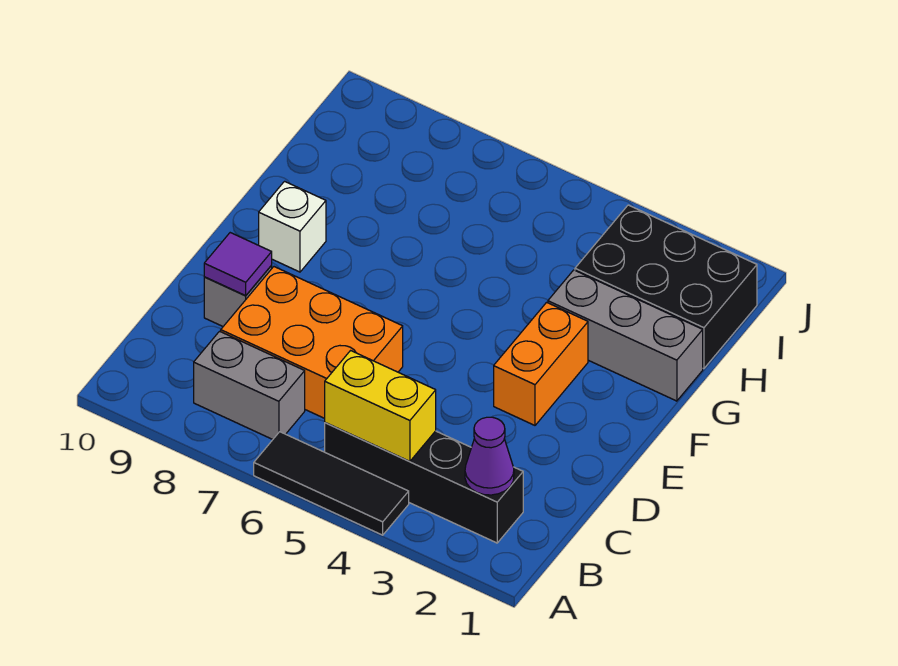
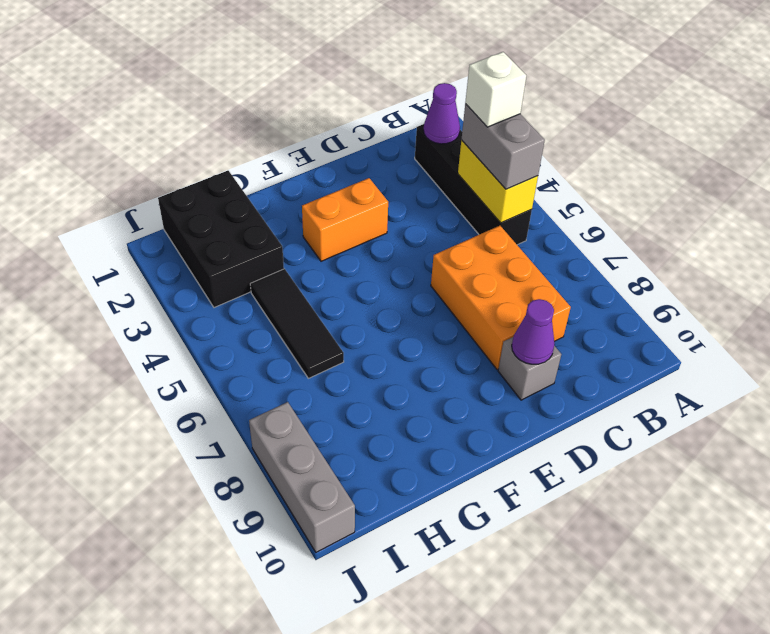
black 1x3 tile [254,432,409,535] -> black 1x3 tile moved to [250,269,344,378]
grey 1x2 brick [194,331,305,439] -> grey 1x2 brick moved to [461,104,545,189]
purple 1x1 tile [204,233,272,296] -> purple 1x1 cone [512,299,555,364]
white 1x1 brick [259,181,326,272] -> white 1x1 brick moved to [465,52,526,127]
grey 1x3 brick [548,270,703,401] -> grey 1x3 brick moved to [249,402,355,552]

